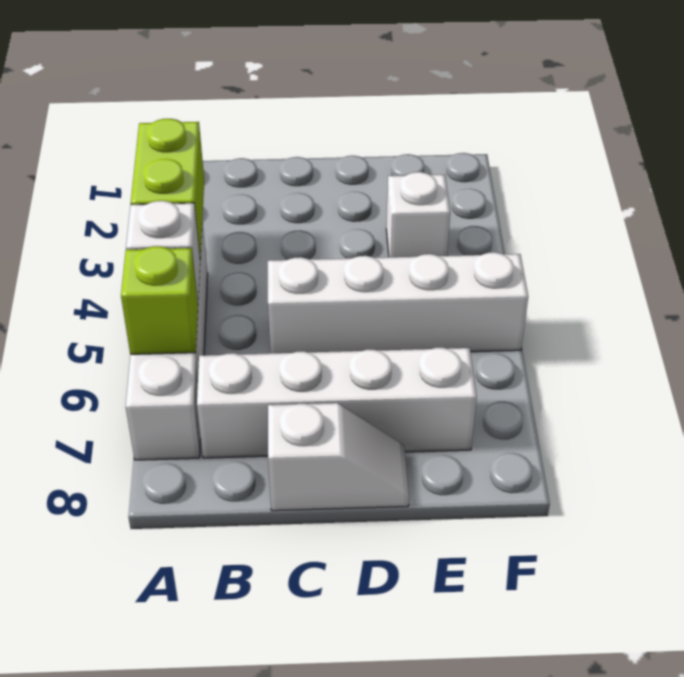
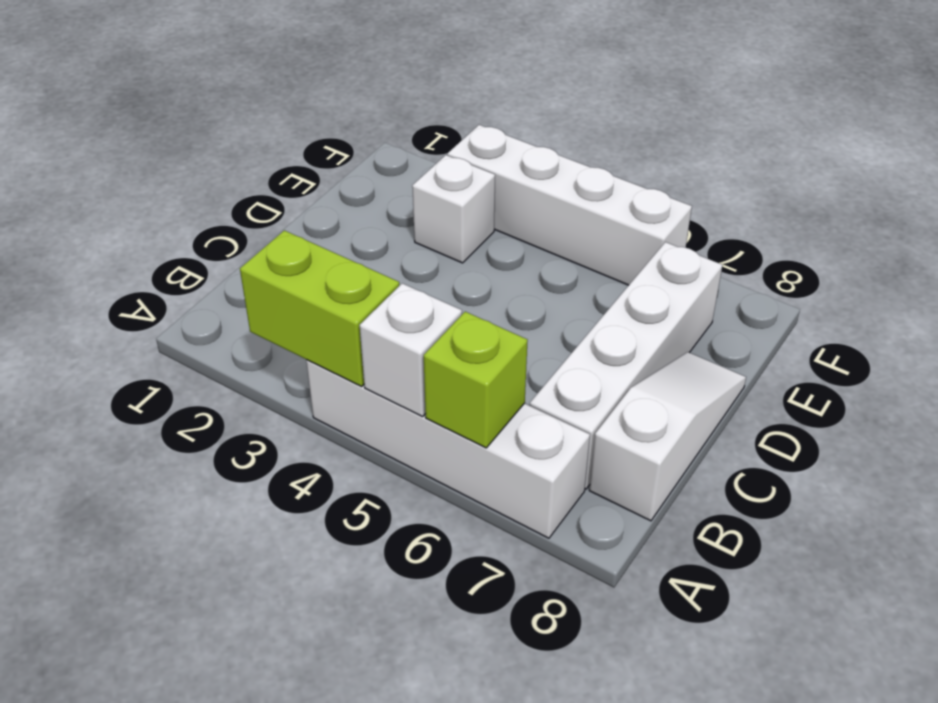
white 1x4 brick [268,252,528,353] -> white 1x4 brick turned to [447,125,692,285]
white 1x2 slope [268,403,409,511] -> white 1x3 slope [589,352,746,521]

